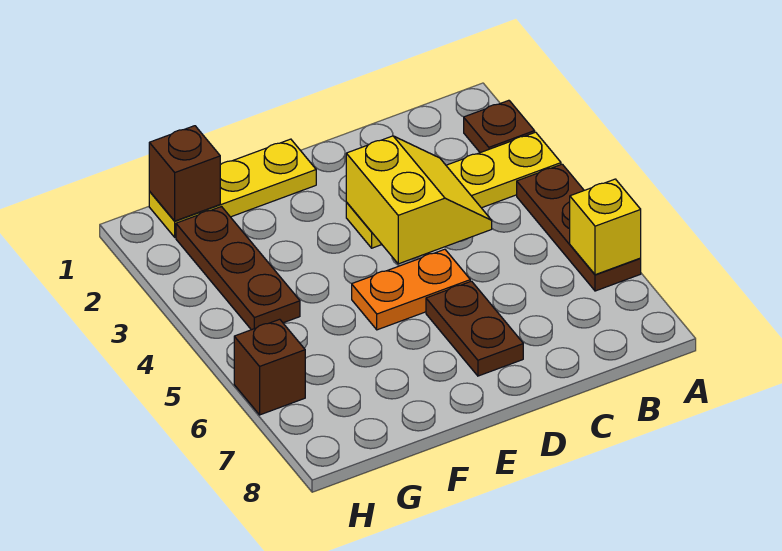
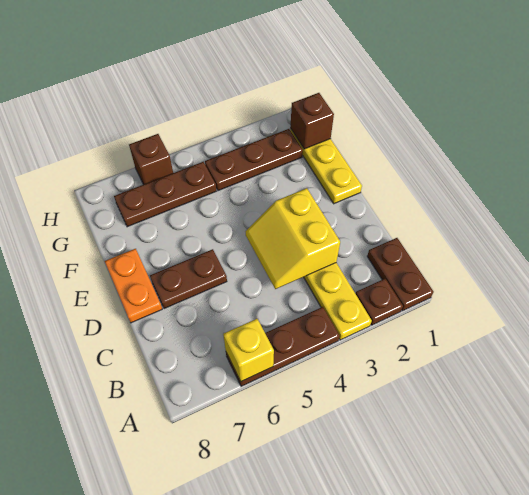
none -> brown 1x2 plate [367,238,434,311]
yellow 2x2 slope [346,136,492,264] -> yellow 2x2 slope turned to [246,188,340,289]
orange 1x2 plate [352,249,470,330] -> orange 1x2 plate moved to [105,249,162,323]
none -> brown 1x3 plate [114,162,216,227]

